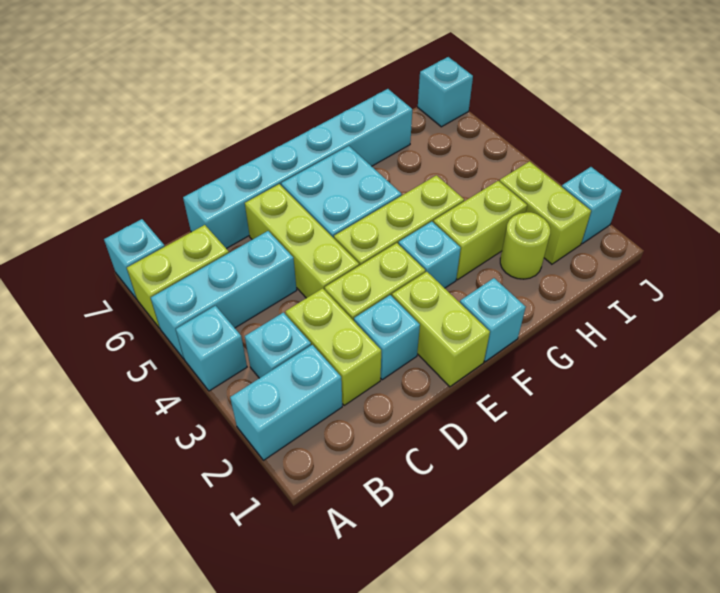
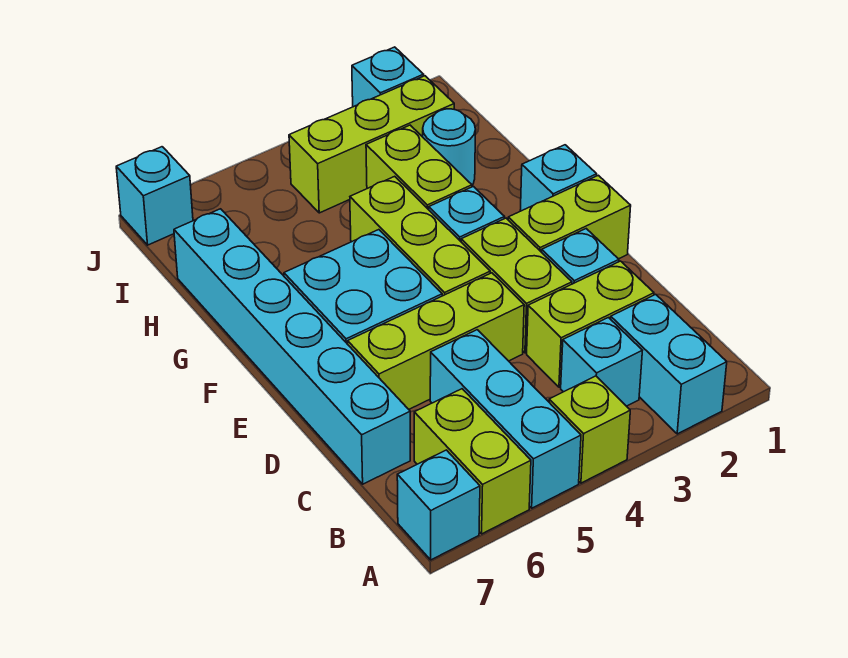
cyan 1x1 brick [176,306,247,391] -> lime 1x1 brick [549,376,630,483]
lime 1x1 round brick [500,212,550,279] -> cyan 1x1 round brick [423,109,476,185]
lime 1x2 brick [499,161,591,264] -> lime 1x3 brick [289,76,454,213]

